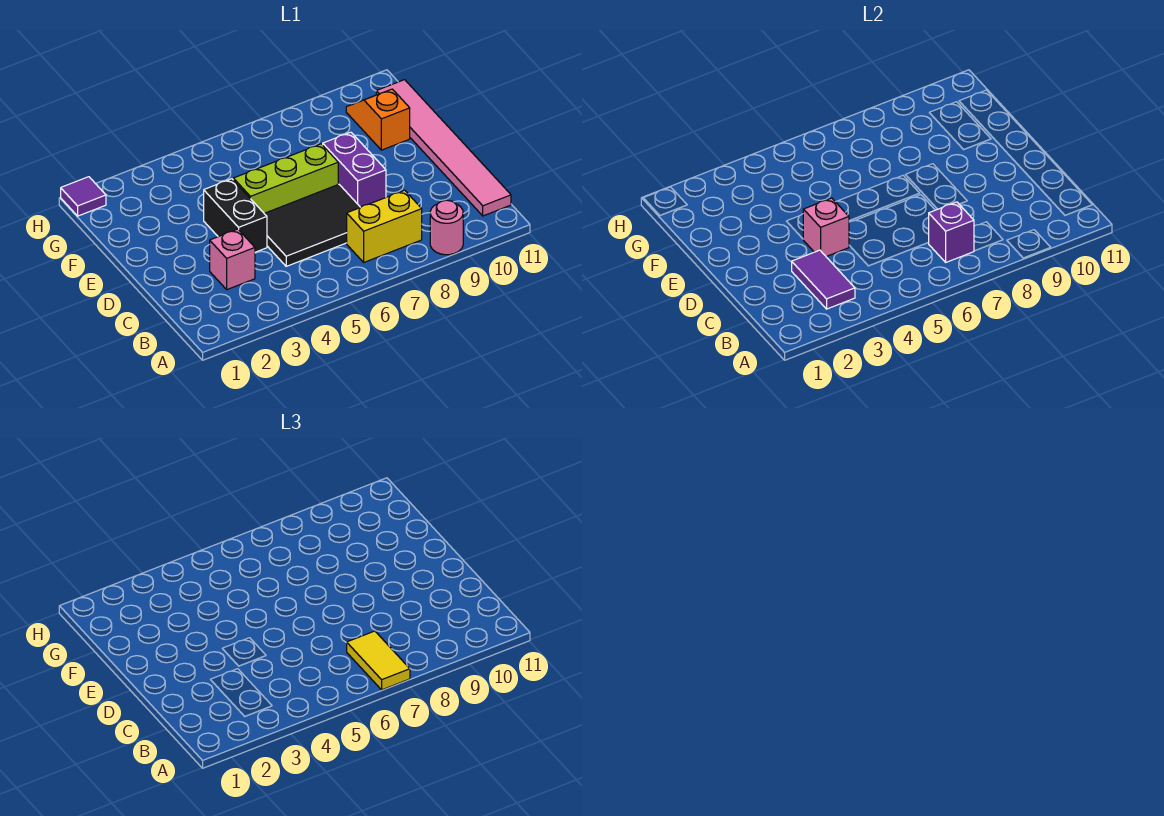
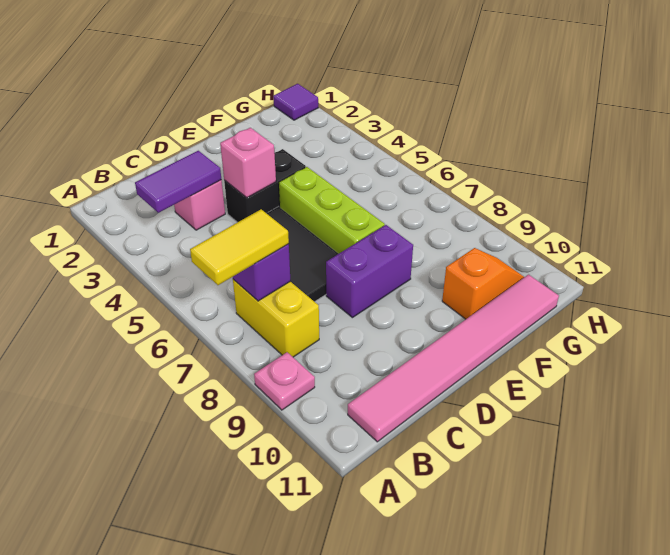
pink 1x1 round brick [430,200,463,255] -> pink 1x1 plate [254,352,315,410]

